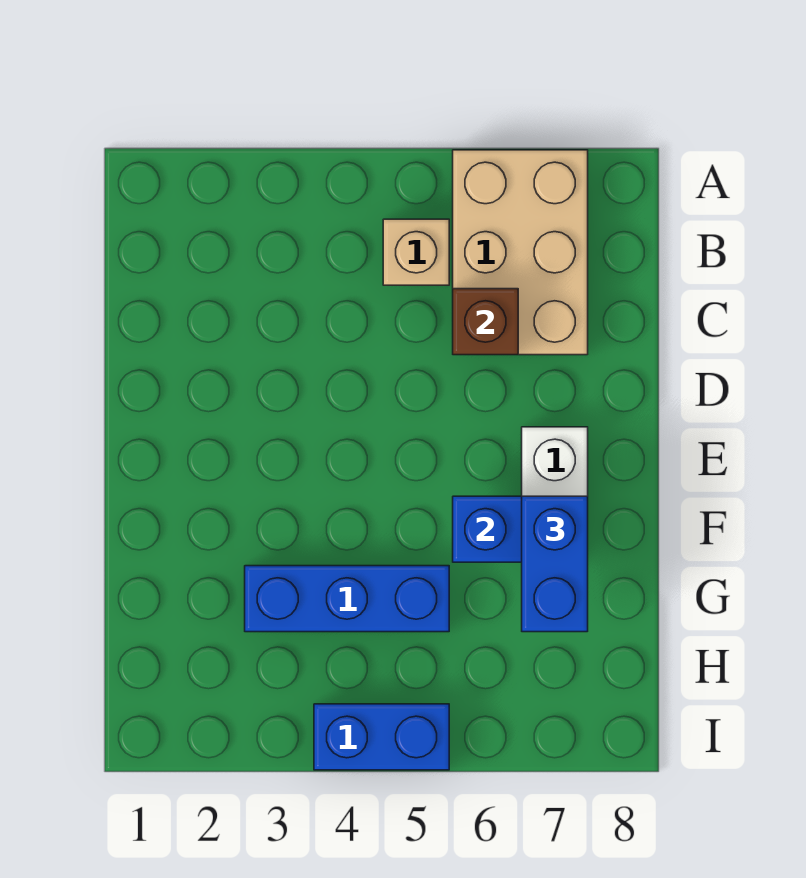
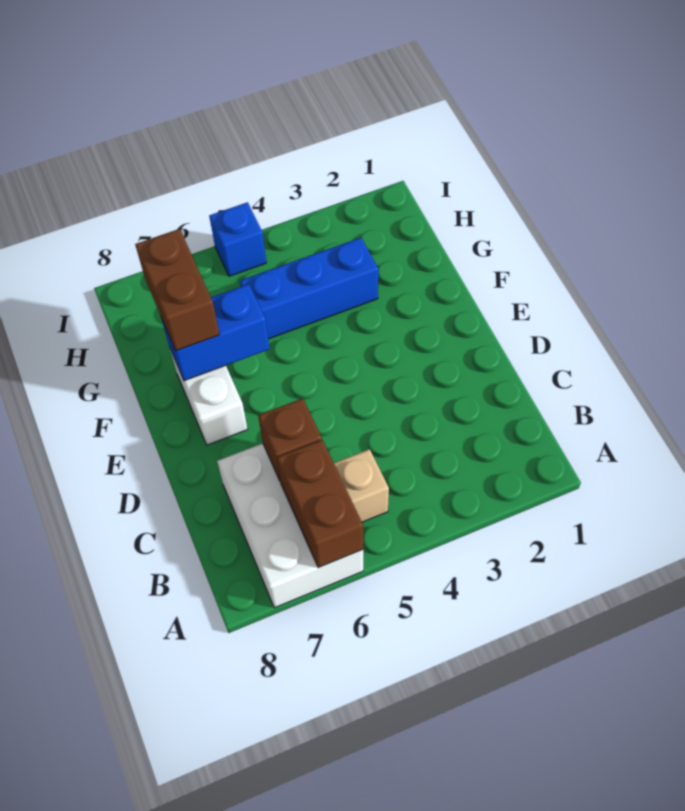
tan 2x3 brick [453,150,588,355] -> white 2x3 brick [217,443,363,608]
none -> brown 1x2 brick [277,440,363,568]
blue 1x2 brick [522,496,588,632] -> brown 1x2 brick [135,229,220,351]
blue 1x2 brick [314,704,449,770] -> blue 1x1 brick [209,202,266,276]

